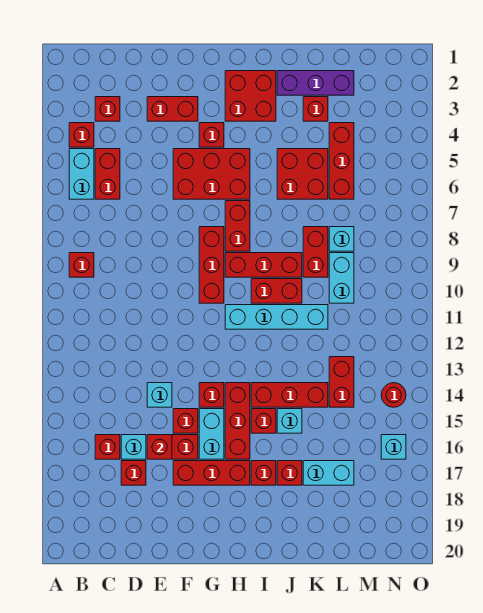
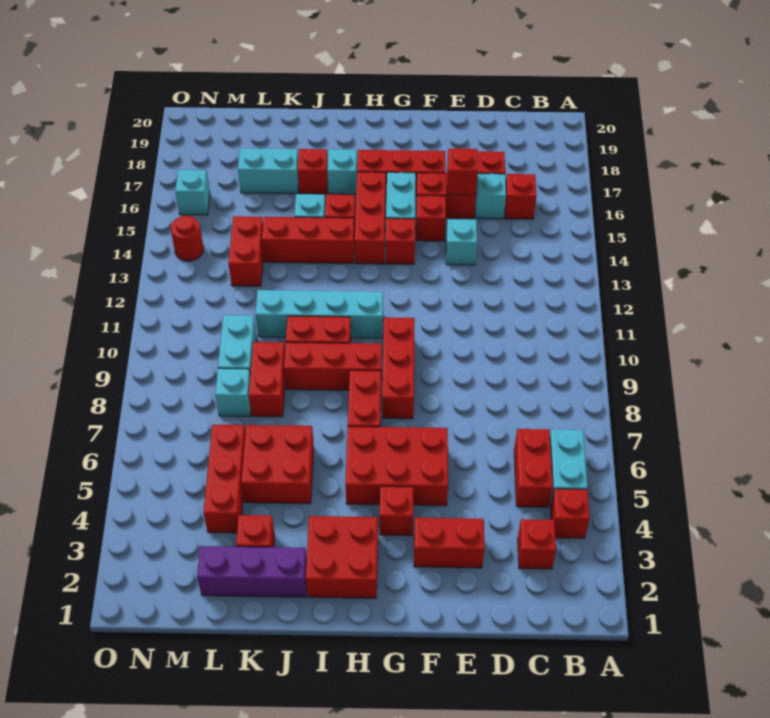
red 1x1 brick [69,253,94,277] -> none
red 1x1 brick [251,461,276,485] -> cyan 1x1 brick [327,149,357,194]

